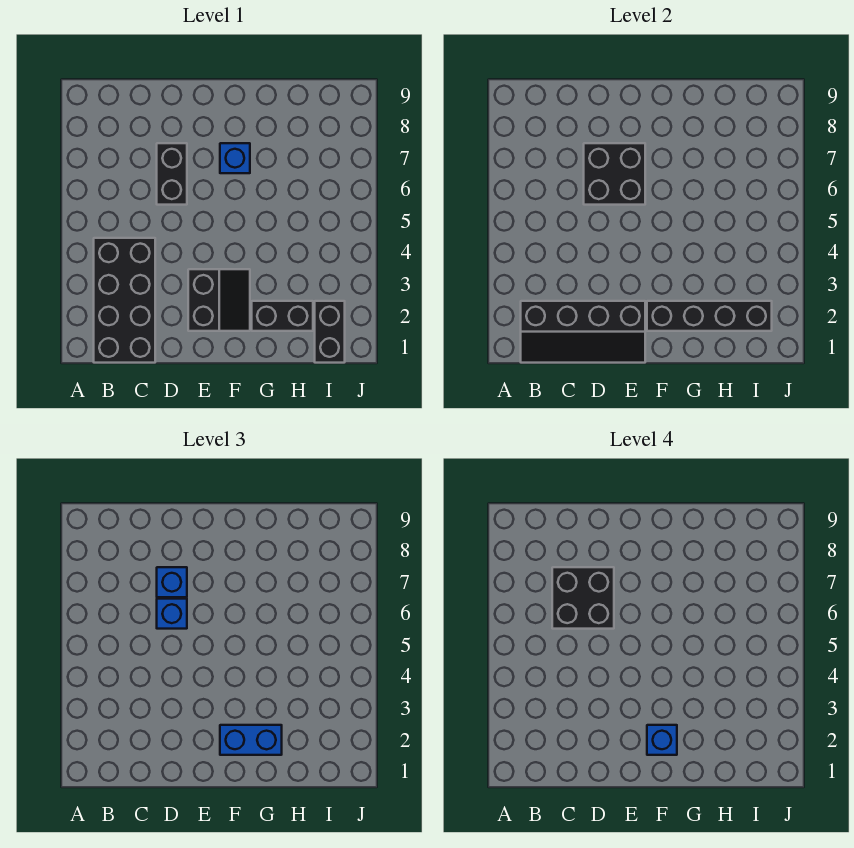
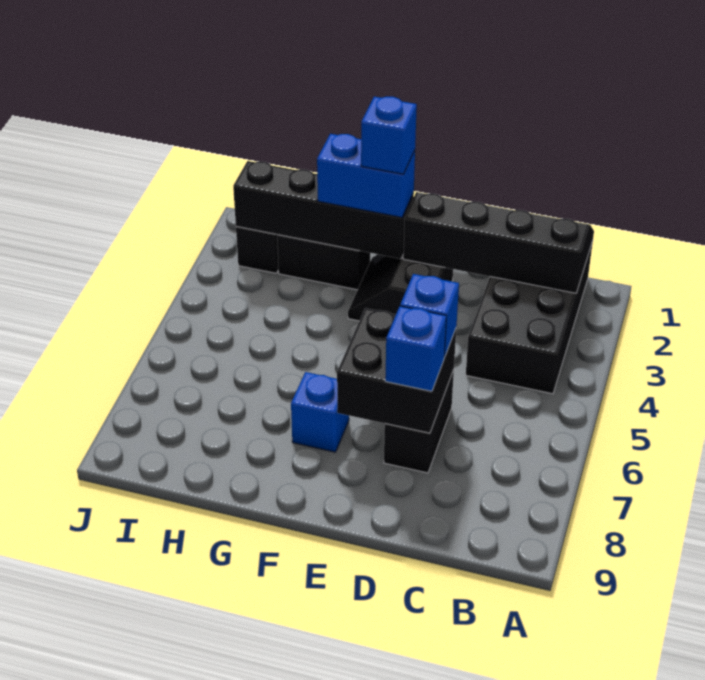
black 2x2 brick [552,567,614,629] -> none

